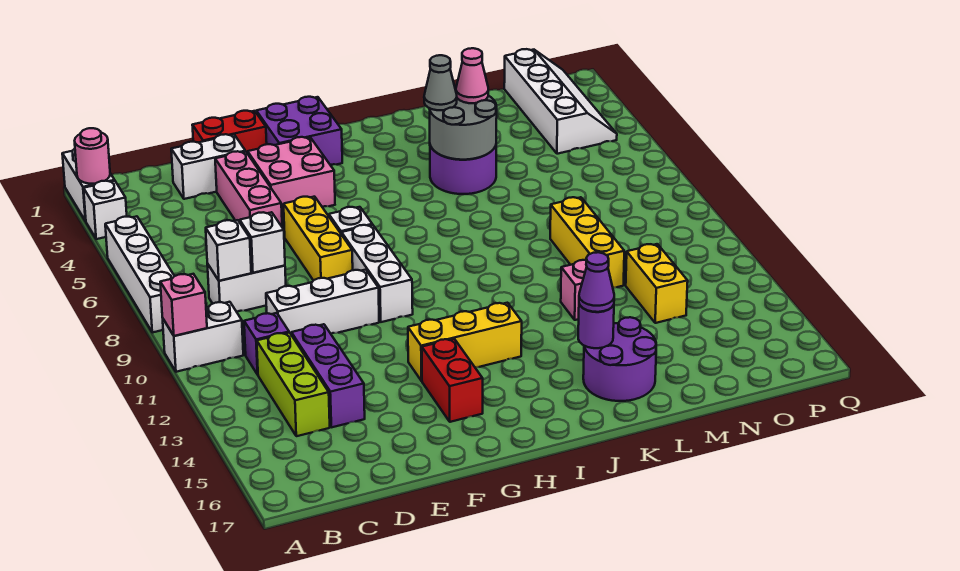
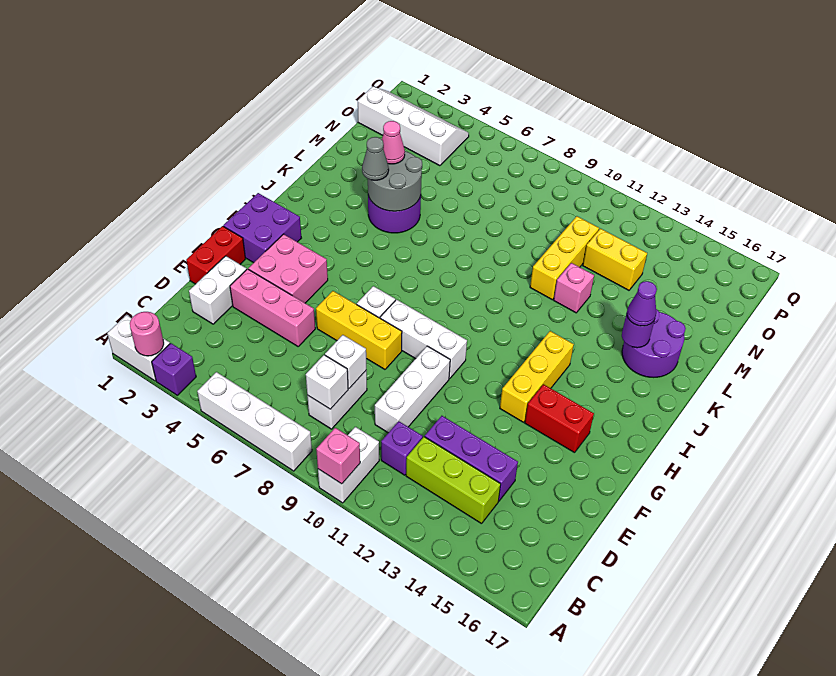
white 1x1 brick [84,181,127,239] -> purple 1x1 brick [152,343,196,395]
yellow 1x3 brick [550,197,624,288] -> yellow 1x3 brick turned to [530,216,599,300]

